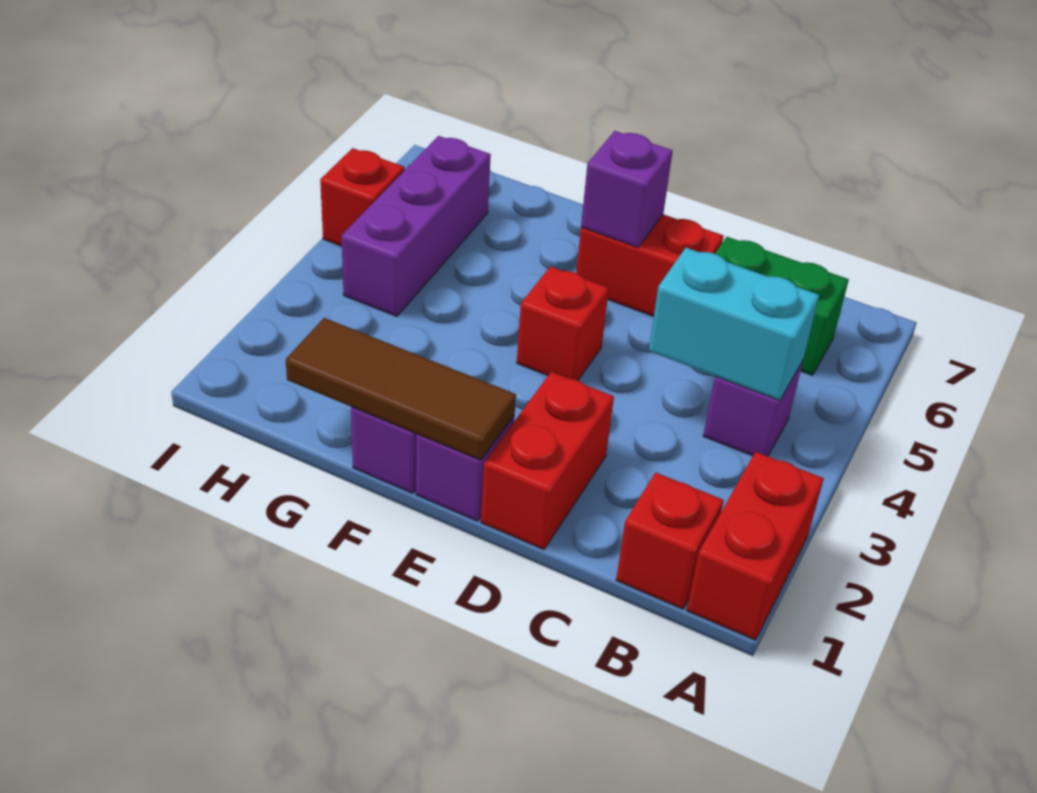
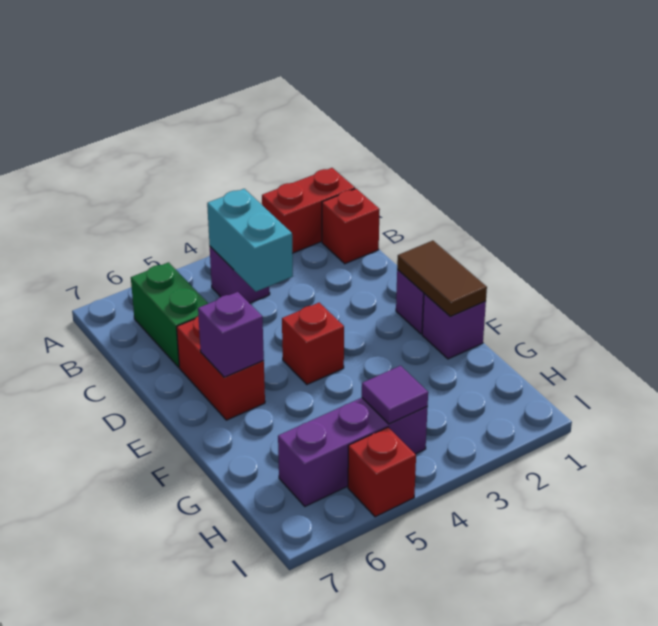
red 1x2 brick [481,372,614,550] -> none
brown 1x3 tile [286,318,516,460] -> brown 1x2 tile [397,241,487,316]
none -> purple 1x1 tile [362,366,428,424]

